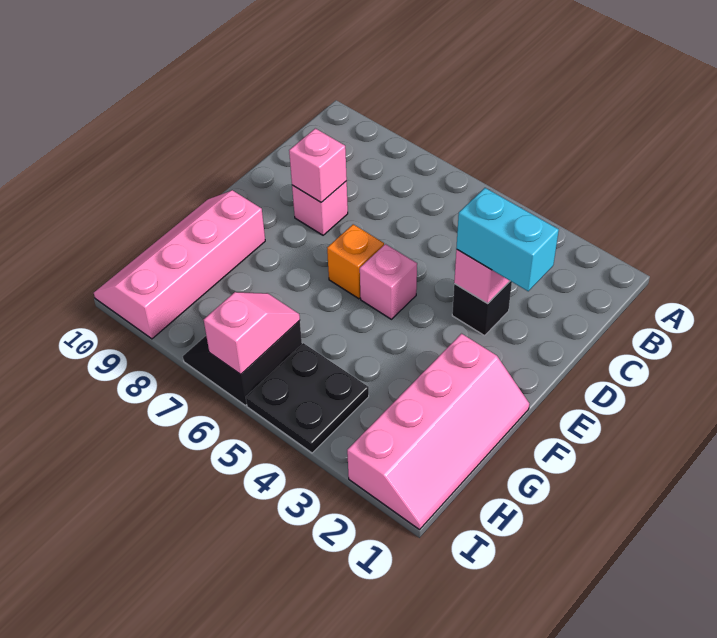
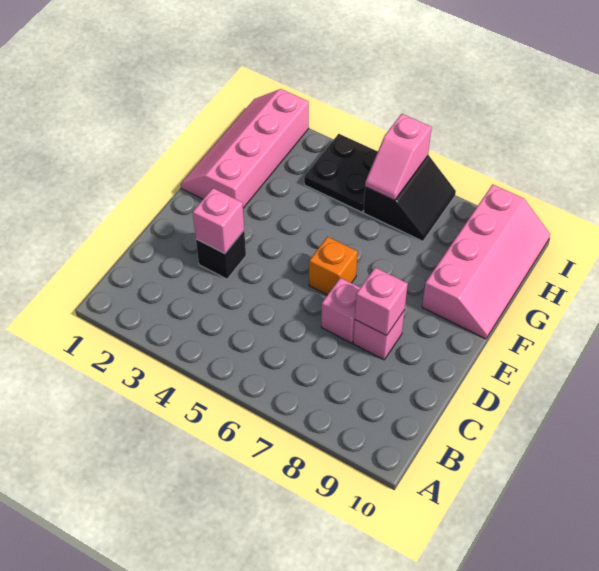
cyan 1x2 brick [456,188,559,291] -> none
pink 1x1 brick [360,244,417,319] -> pink 1x1 brick moved to [321,278,360,343]

